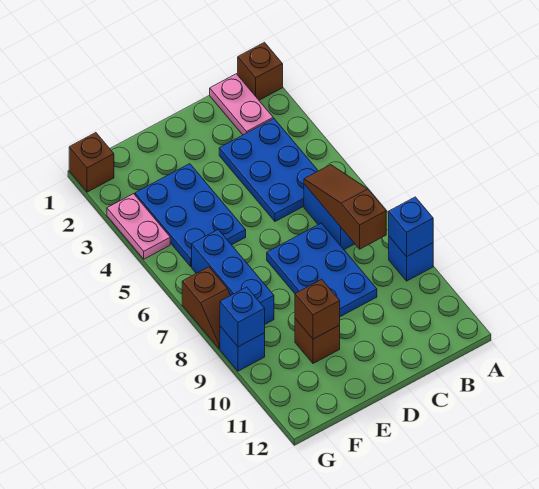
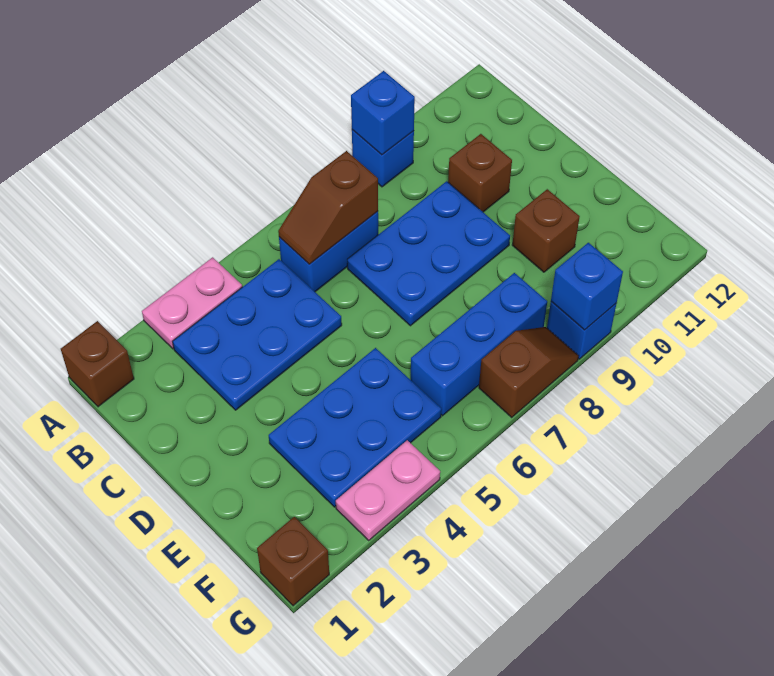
pink 1x2 plate [210,74,273,135] -> pink 1x2 plate moved to [142,257,242,349]
brown 1x3 slope [304,165,386,249] -> brown 1x2 slope [278,151,378,264]
brown 1x1 brick [295,280,340,339] -> brown 1x1 brick moved to [448,134,512,212]

